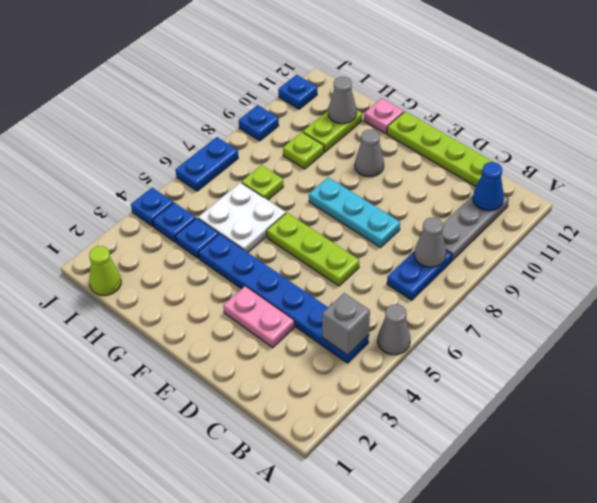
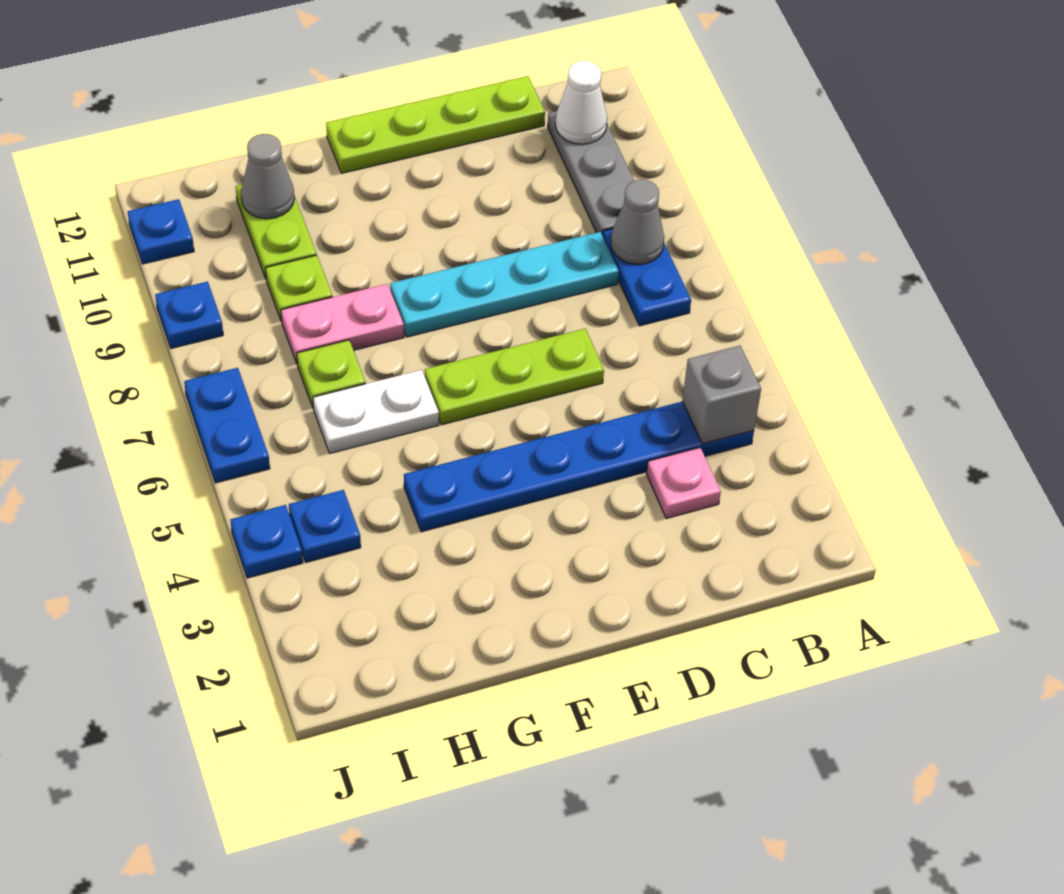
grey 1x1 cone [378,304,410,355] -> none
blue 1x1 cone [473,162,504,211] -> white 1x1 cone [555,61,607,144]
pink 1x2 plate [223,286,294,348] -> pink 1x2 plate moved to [281,284,404,363]
cyan 1x3 plate [309,177,400,247] -> cyan 1x4 plate [390,232,619,337]
grey 1x1 cone [355,129,384,177] -> none
white 2x2 plate [198,182,286,252] -> white 1x2 plate [313,370,439,453]
pink 1x1 plate [364,98,404,134] -> pink 1x1 plate moved to [646,448,721,519]
blue 1x1 plate [176,218,219,258] -> none
lime 1x1 cone [89,246,121,295] -> none

